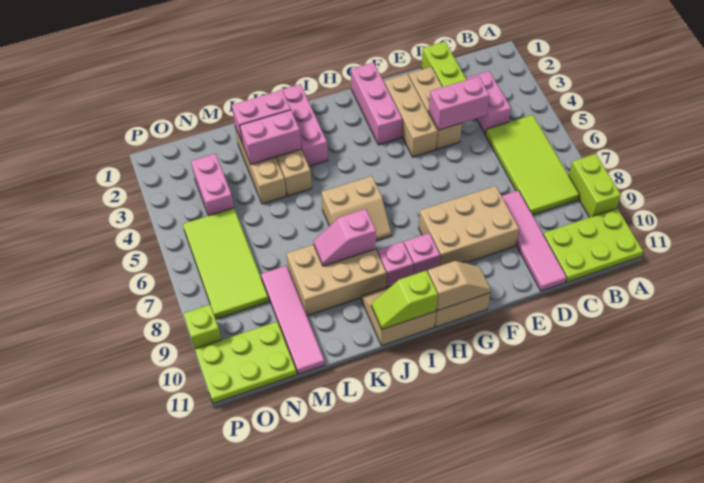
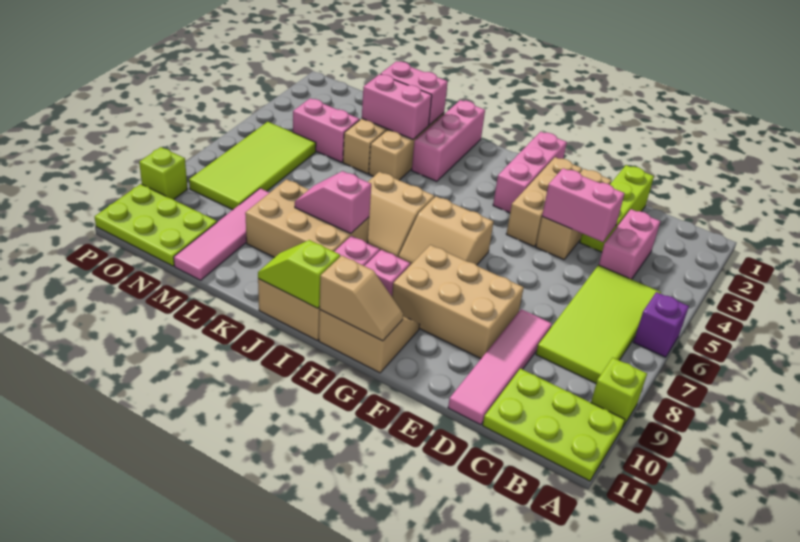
none -> purple 1x1 brick [633,292,689,357]
lime 1x2 brick [569,154,621,217] -> lime 1x1 brick [591,357,647,427]
none -> tan 2x2 slope [399,196,493,265]
pink 1x2 brick [191,154,234,216] -> pink 1x2 brick turned to [293,98,360,162]

